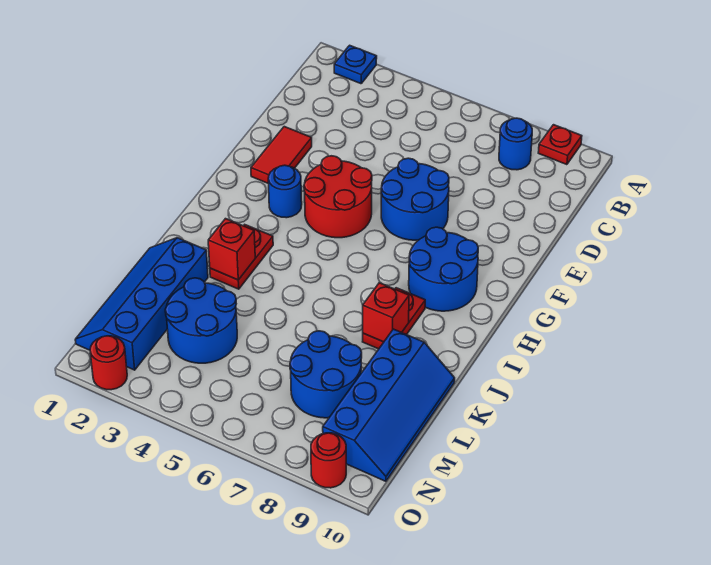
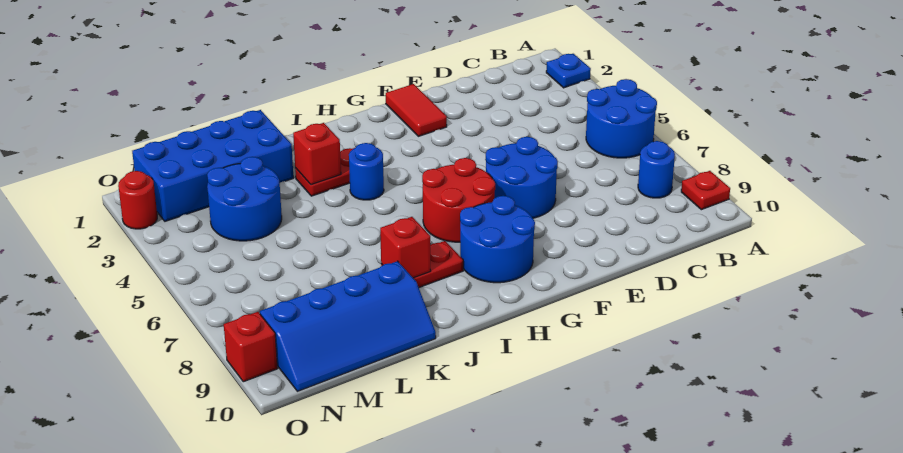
red 1x2 tile [251,127,312,184] -> red 1x2 tile turned to [386,84,447,136]
red 2x2 round brick [304,156,372,238] -> red 2x2 round brick moved to [422,158,495,242]
blue 1x1 round brick [268,165,302,218] -> blue 1x1 round brick moved to [349,143,384,200]
blue 2x4 slope [75,238,208,370] -> blue 2x4 brick [132,110,294,221]
blue 2x2 round brick [290,331,362,418] -> blue 2x2 round brick moved to [586,79,657,158]
red 1x1 round brick [311,433,346,488] -> red 1x1 brick [224,312,278,382]

